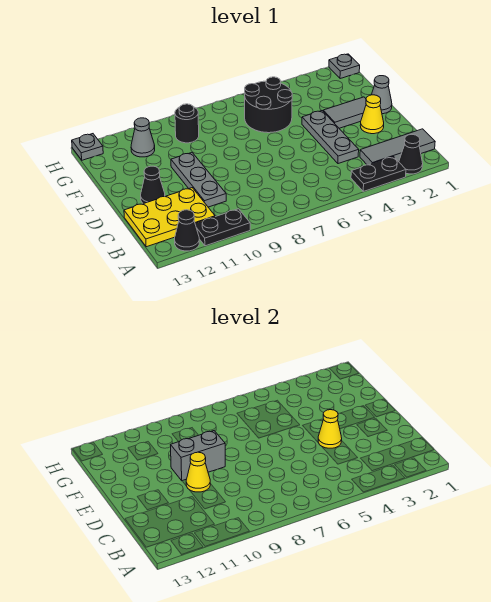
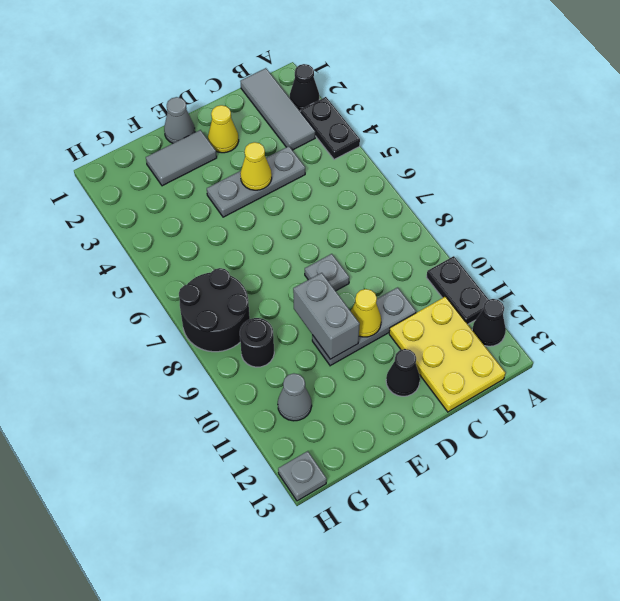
grey 1x2 tile [323,97,366,128] -> grey 1x2 tile turned to [146,130,217,186]
black 2x2 round brick [245,77,292,133] -> black 2x2 round brick moved to [179,268,250,352]
grey 1x1 plate [329,54,360,79] -> grey 1x1 plate moved to [305,254,349,291]

